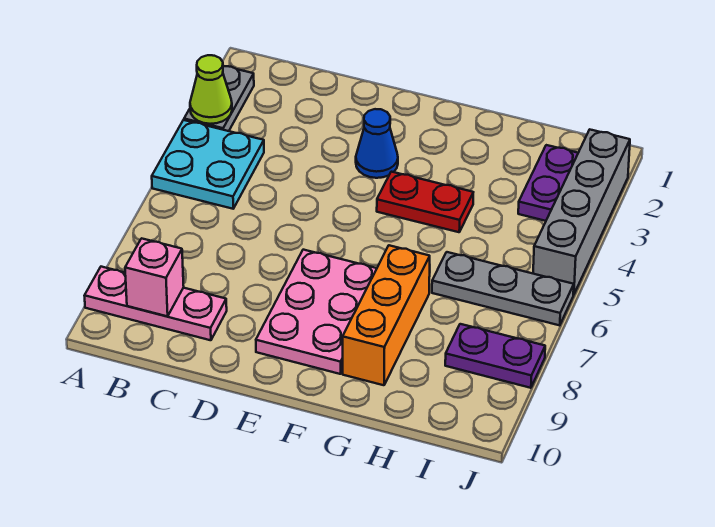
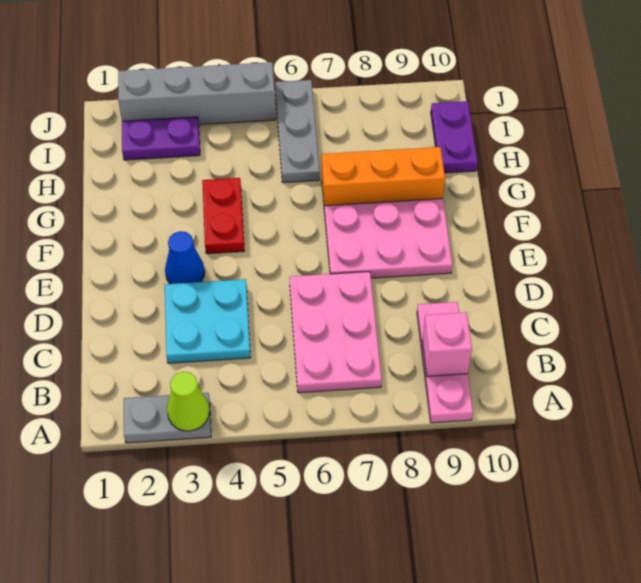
cyan 2x2 plate [152,120,264,209] -> cyan 2x2 plate moved to [165,279,251,363]
none -> pink 2x3 plate [289,272,382,393]
purple 1x2 plate [445,324,545,388] -> purple 1x2 plate moved to [431,101,478,173]

